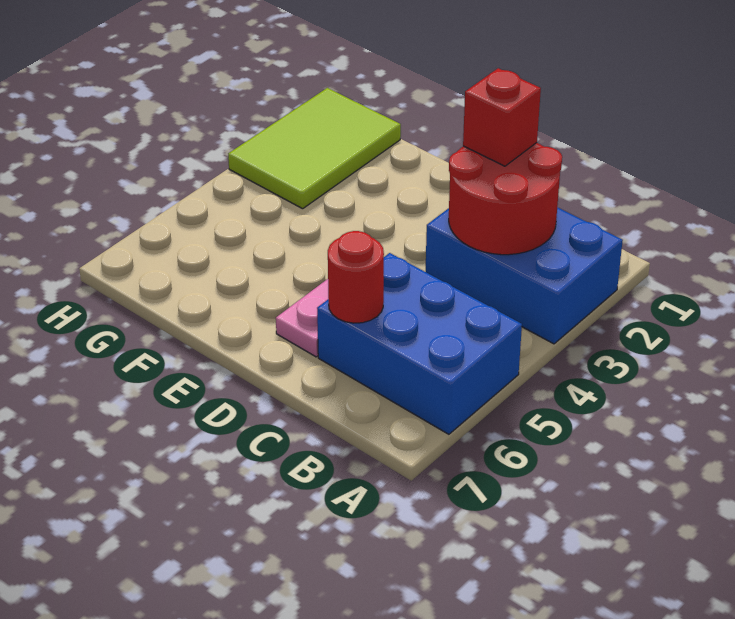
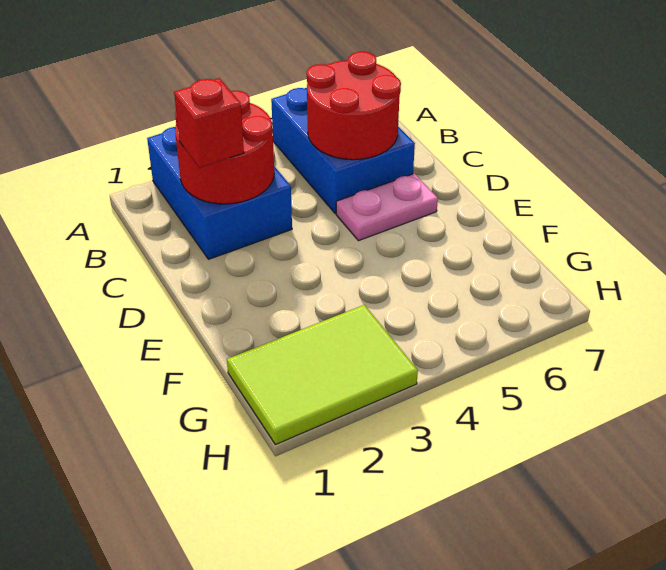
red 1x1 round brick [328,231,384,323] -> red 2x2 round brick [307,52,401,160]

